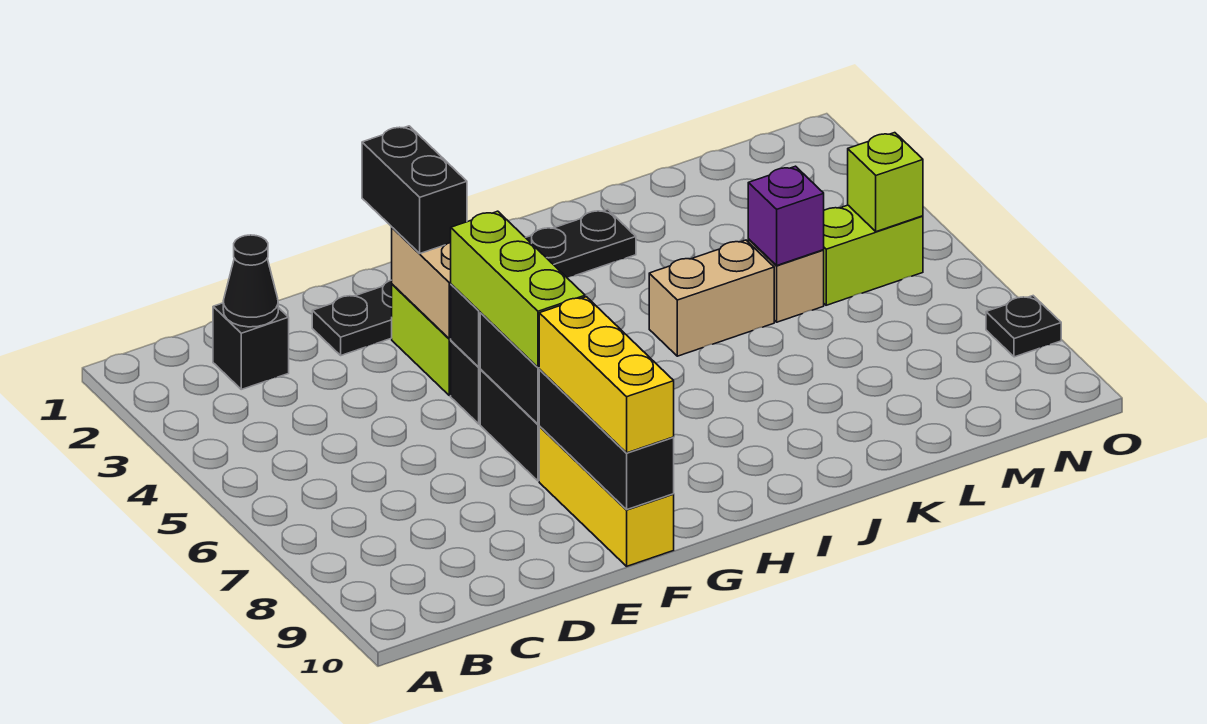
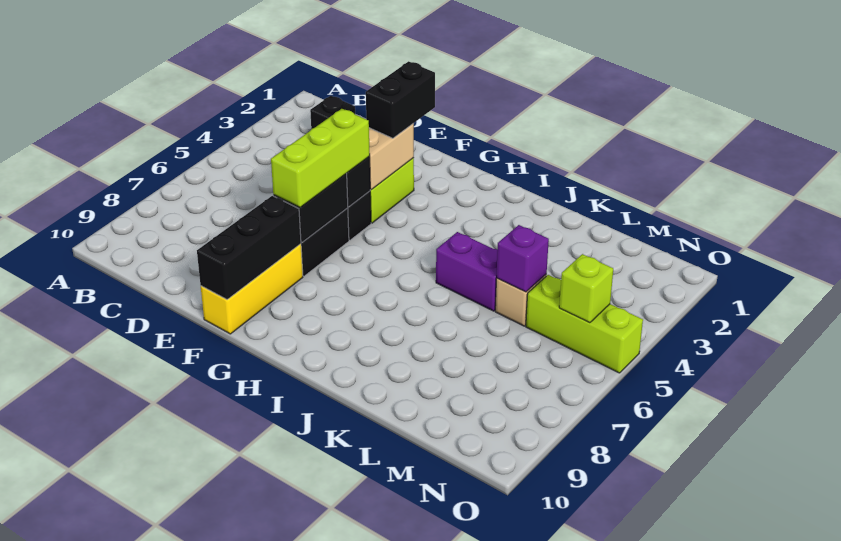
black 1x1 cone [223,235,278,327] -> none
black 1x6 plate [312,209,636,355] -> none
yellow 1x3 brick [539,297,674,453] -> none
tan 1x2 brick [649,240,774,356] -> purple 1x2 brick [436,232,498,311]
lime 1x2 brick [824,205,923,305] -> lime 1x3 brick [526,275,643,373]
black 1x1 plate [986,296,1061,357] -> none

